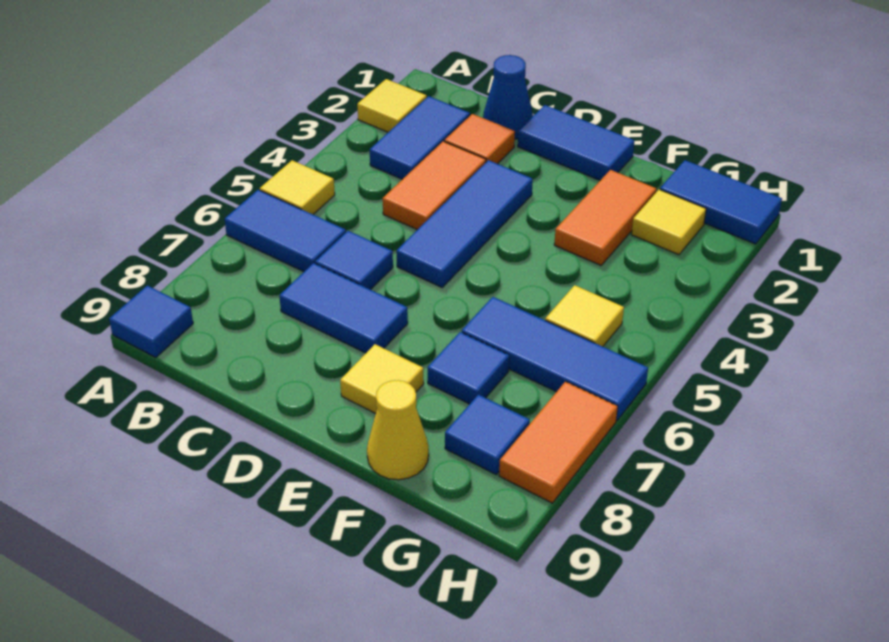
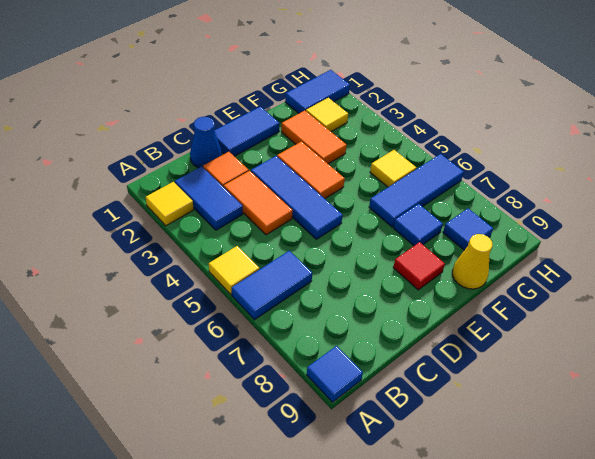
blue 1x1 tile [315,231,393,290] -> none
blue 1x2 tile [279,263,408,353] -> none
yellow 1x1 tile [340,344,424,414] -> red 1x1 tile [393,242,445,290]
orange 1x2 tile [499,382,618,503] -> orange 1x2 tile moved to [277,142,345,199]

